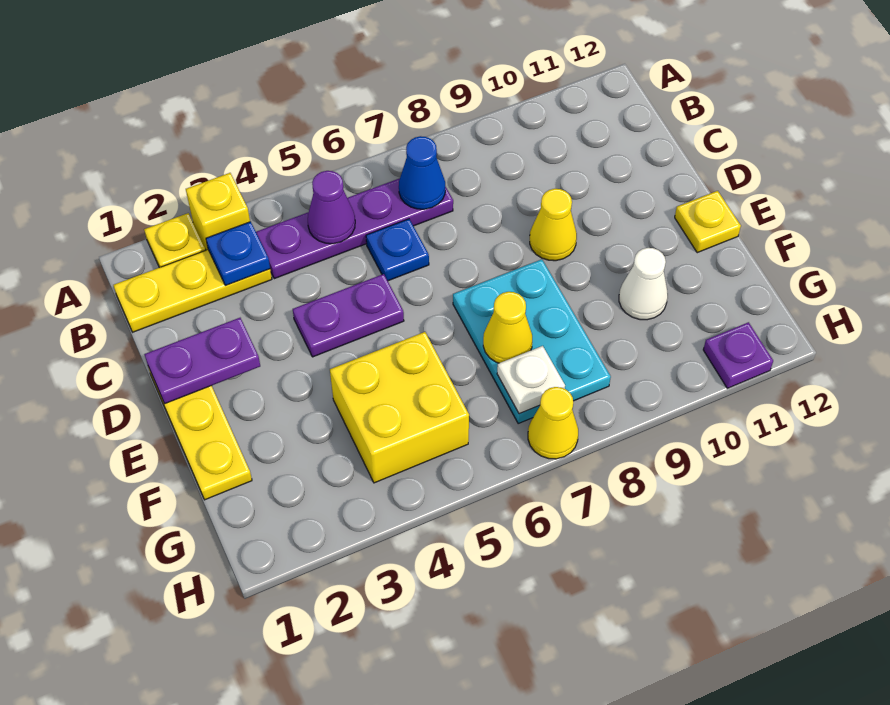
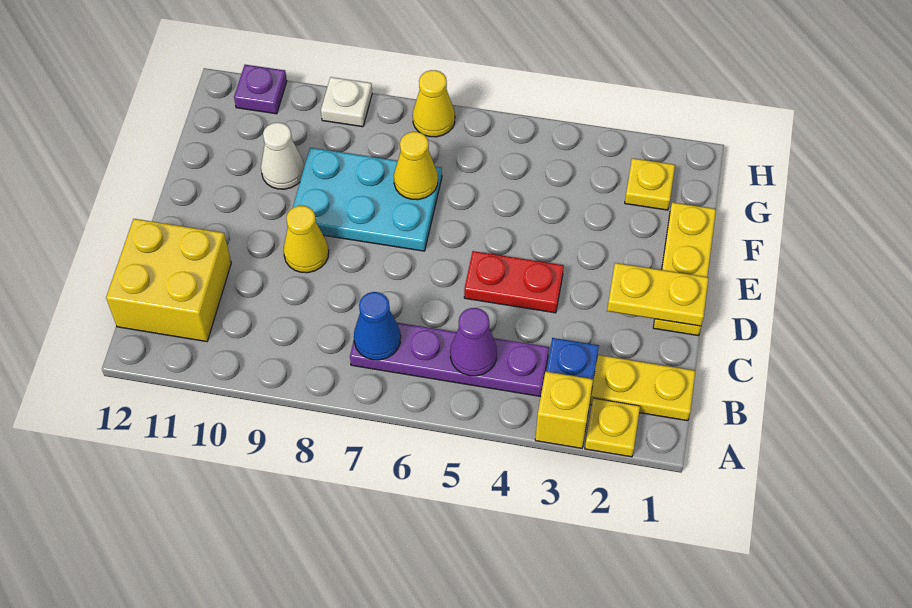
blue 1x1 plate [366,219,429,281] -> none
purple 1x2 plate [144,318,260,404] -> yellow 1x2 plate [607,263,709,326]
purple 1x2 plate [293,274,404,357] -> red 1x2 plate [464,251,564,313]
cyan 2x3 plate [453,259,611,423] -> cyan 2x3 plate turned to [293,148,442,251]
yellow 1x1 plate [675,191,741,253] -> yellow 1x1 plate moved to [625,158,675,210]
yellow 2x2 brick [330,332,469,483] -> yellow 2x2 brick moved to [106,219,231,342]
white 1x1 plate [497,346,565,414] -> white 1x1 plate moved to [321,77,372,127]

